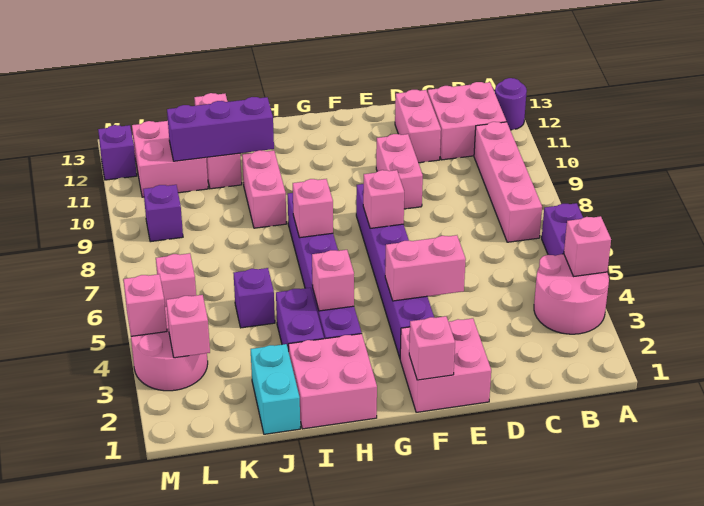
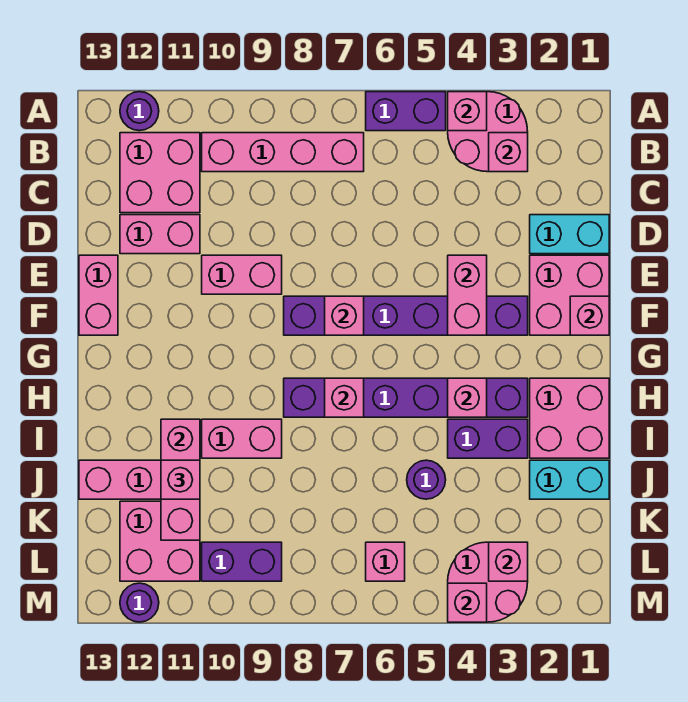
none -> pink 1x1 brick [489,133,528,172]
none -> cyan 1x2 brick [530,215,609,254]
none -> pink 1x2 brick [79,255,118,335]
purple 1x3 brick [167,97,274,161] -> pink 1x3 brick [161,419,200,540]
purple 1x1 brick [234,268,275,328] -> purple 1x1 round brick [407,460,446,499]
none -> pink 1x1 brick [161,460,200,499]
purple 1x1 brick [143,185,183,242] -> purple 1x2 brick [202,542,282,581]
purple 1x1 brick [98,125,137,180] -> purple 1x1 round brick [120,583,159,622]

